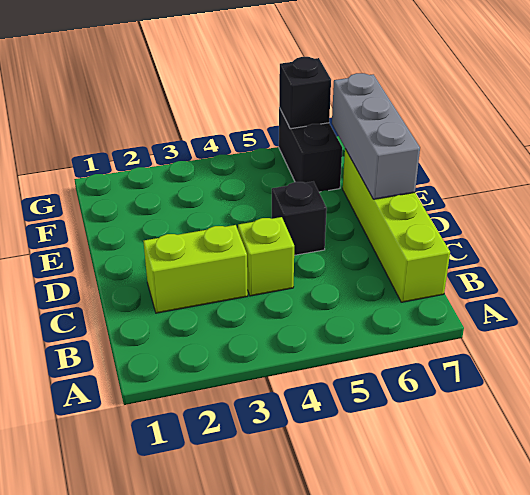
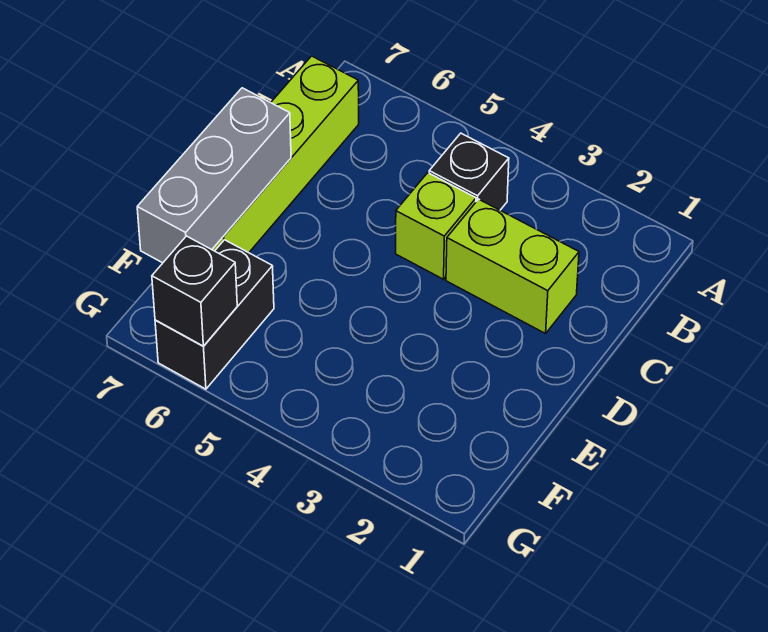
black 1x1 brick [272,182,327,255] -> black 1x1 brick moved to [429,133,509,210]

